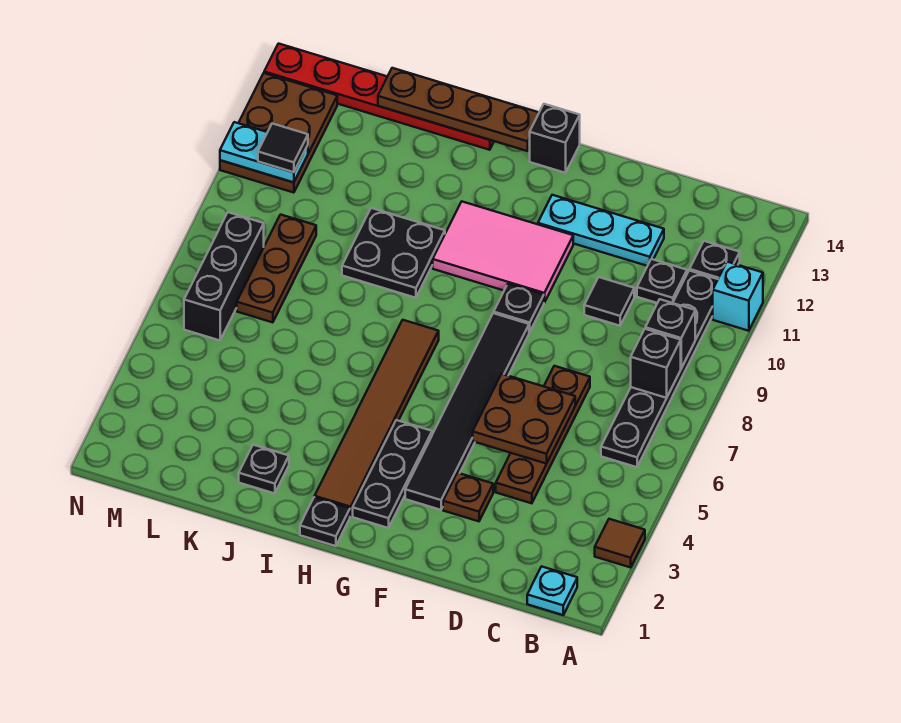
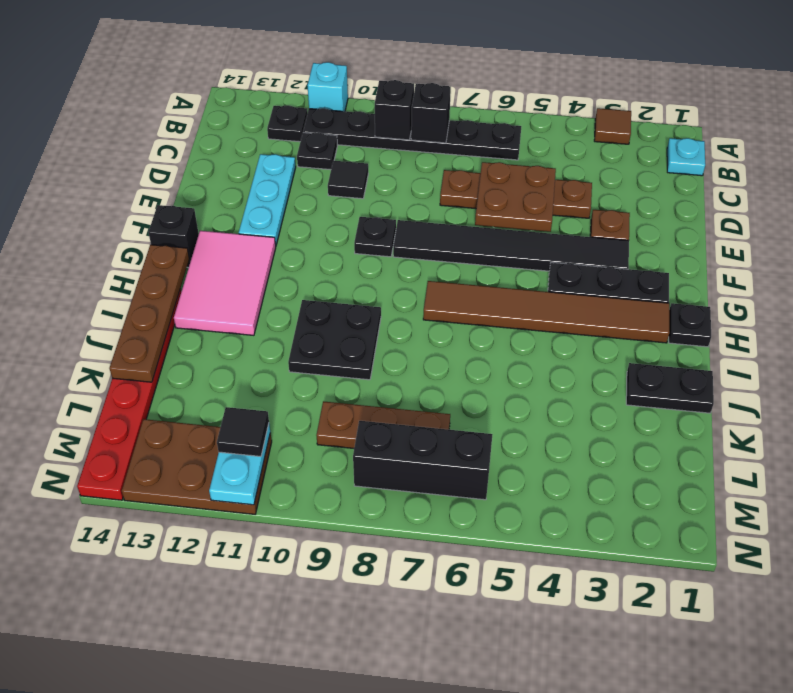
pink 2x3 tile [433,202,573,303] -> pink 2x3 tile moved to [174,231,276,335]
black 1x1 plate [239,445,289,493] -> black 1x2 plate [626,363,714,413]

